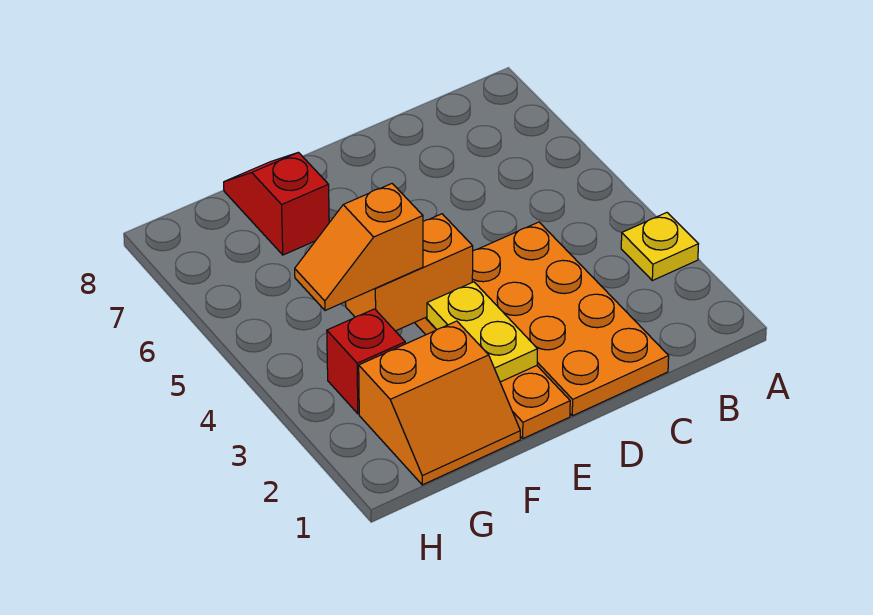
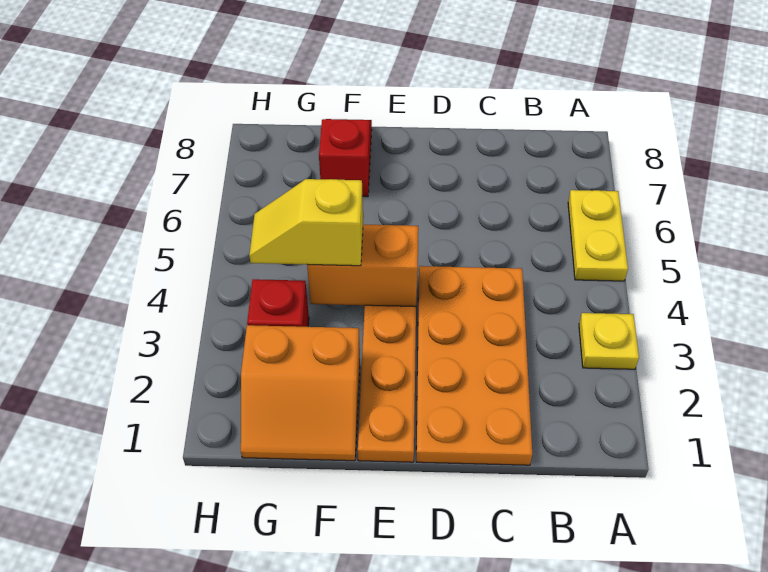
yellow 1x2 plate [427,282,538,382] -> yellow 1x2 plate moved to [568,190,628,281]
orange 1x2 slope [295,184,423,310] -> yellow 1x2 slope [249,179,363,266]

